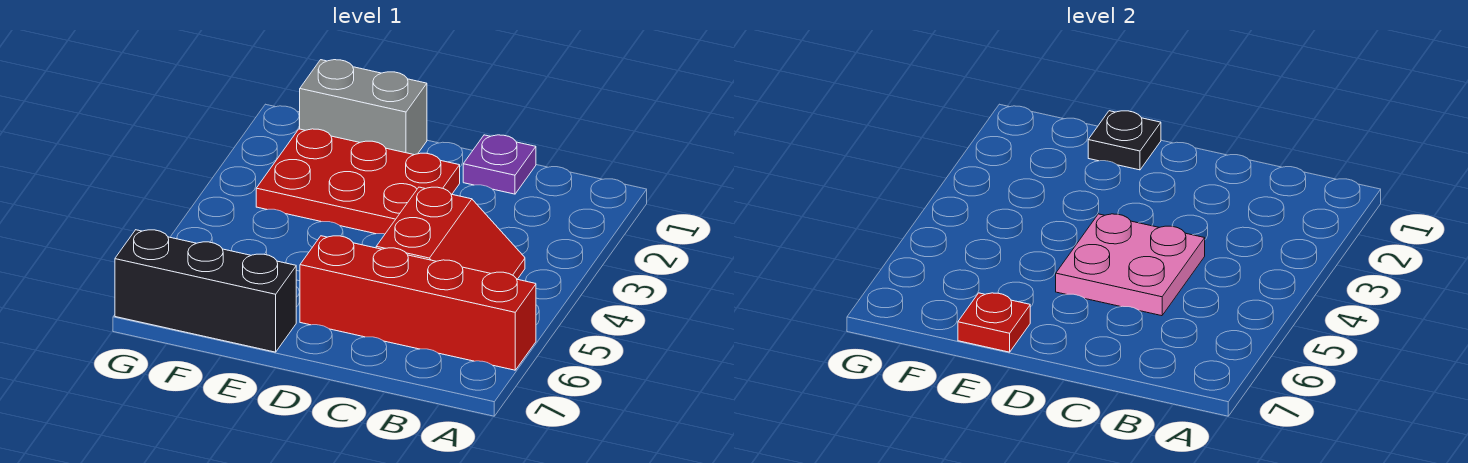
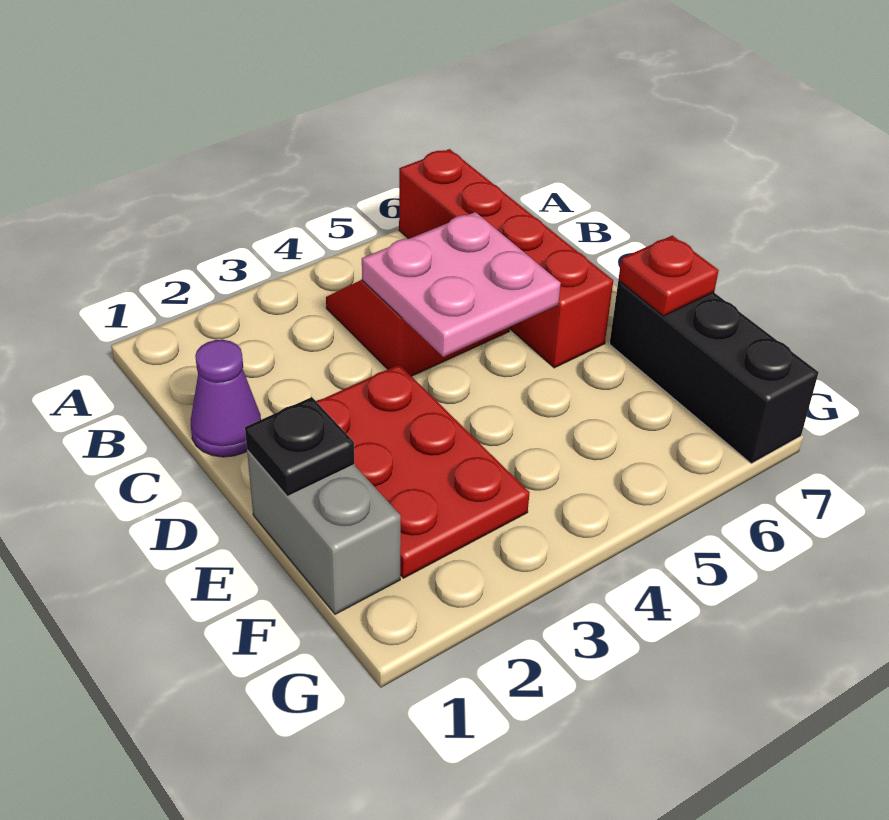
purple 1x1 plate [463,135,536,194] -> purple 1x1 cone [191,340,261,457]

